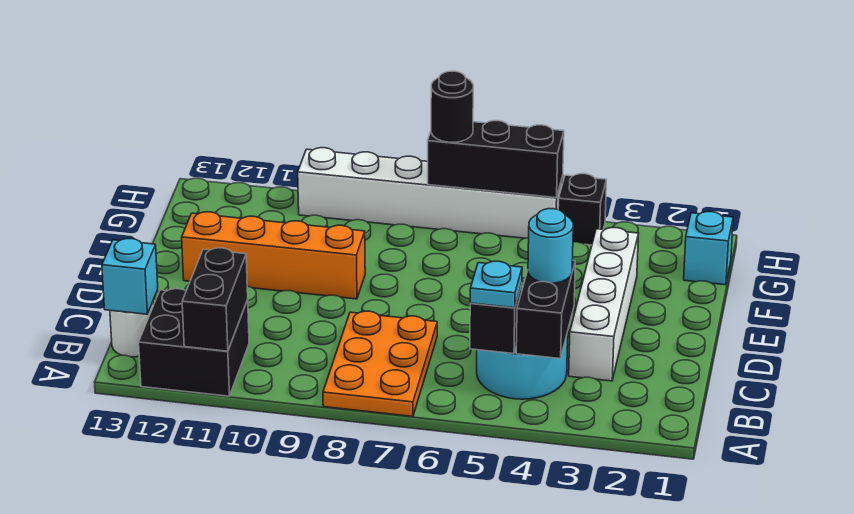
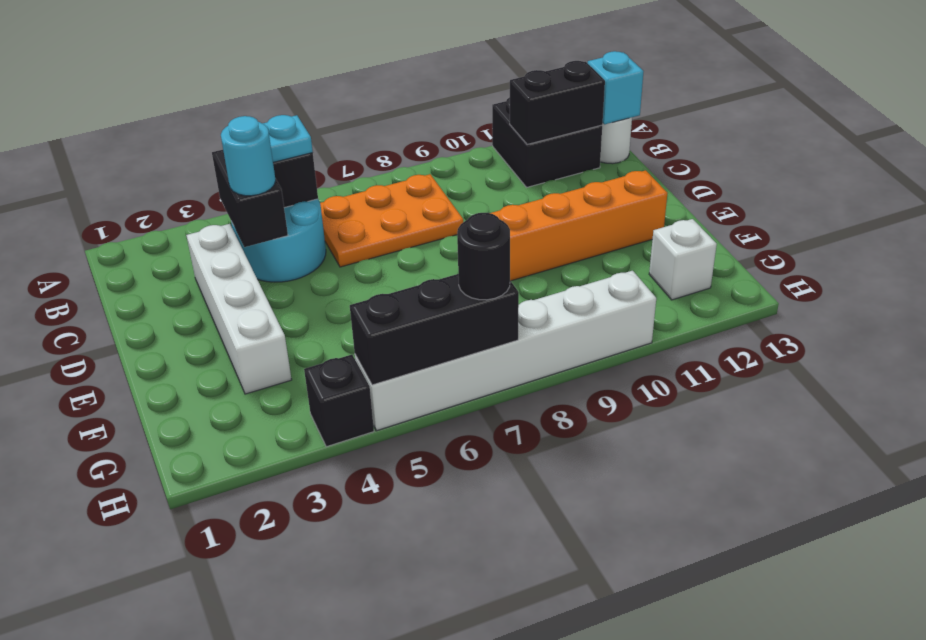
orange 2x3 plate [323,311,437,416] -> orange 2x3 plate turned to [320,174,463,267]
black 1x2 brick [182,248,248,351] -> black 1x2 brick turned to [510,61,605,145]
cyan 1x1 brick [684,212,733,285] -> none
none -> white 1x1 brick [649,219,717,300]

